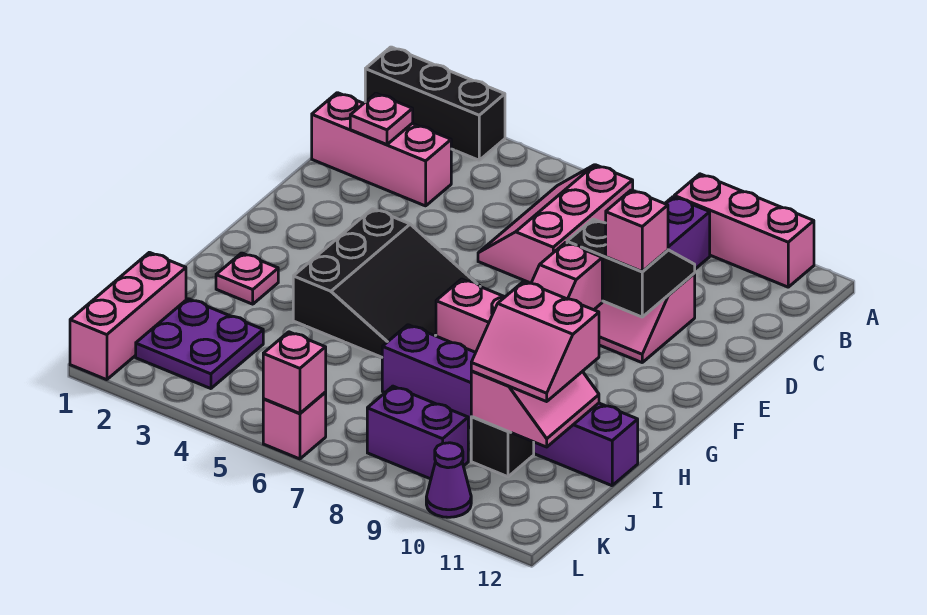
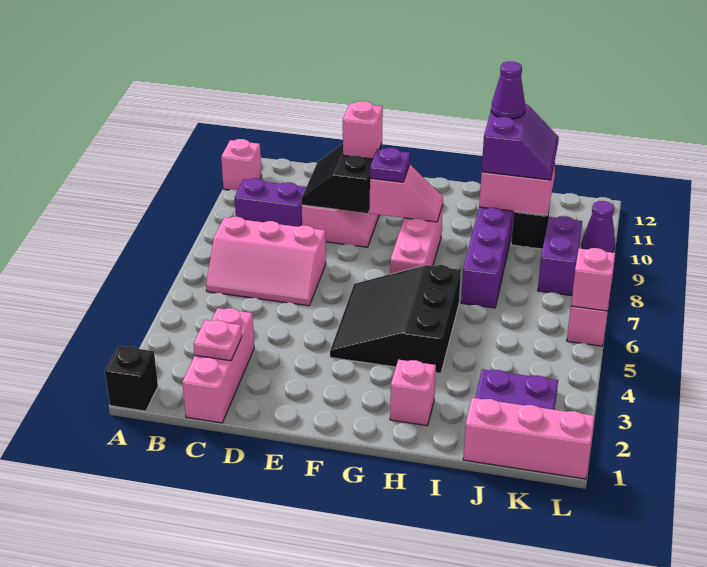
black 1x3 brick [365,47,505,160] -> black 1x1 brick [105,346,158,411]
pink 1x3 brick [674,174,814,287] -> pink 1x1 brick [221,139,262,190]
black 3x3 slope [293,209,476,357] -> black 3x3 slope turned to [330,265,461,373]
none -> purple 1x1 plate [370,148,410,182]
pink 1x1 plate [216,253,278,304] -> pink 1x1 brick [390,360,436,426]
pink 2x2 slope [471,281,599,401] -> purple 2x2 slope [482,104,559,180]
none -> purple 1x1 cone [491,62,525,119]

